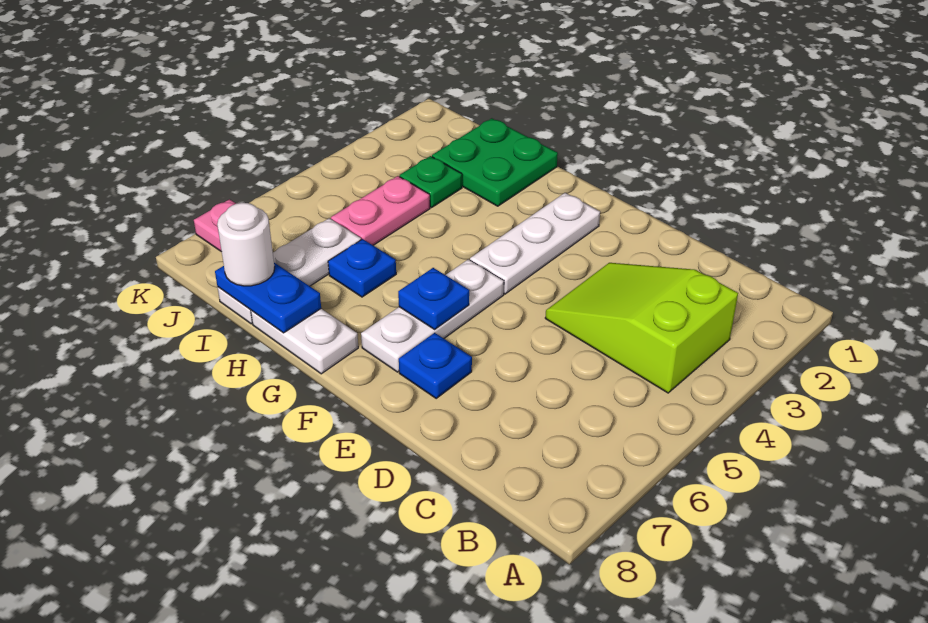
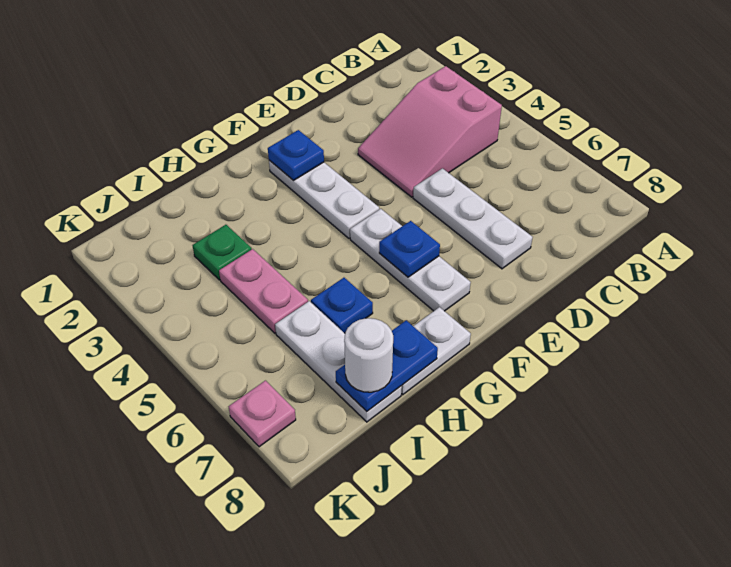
lime 2x3 slope [545,263,738,393] -> pink 2x3 slope [358,66,502,197]
none -> white 1x3 plate [413,168,533,269]
blue 1x1 plate [399,333,472,398] -> blue 1x1 plate moved to [268,130,324,180]
green 2x2 plate [432,118,558,206] -> none

